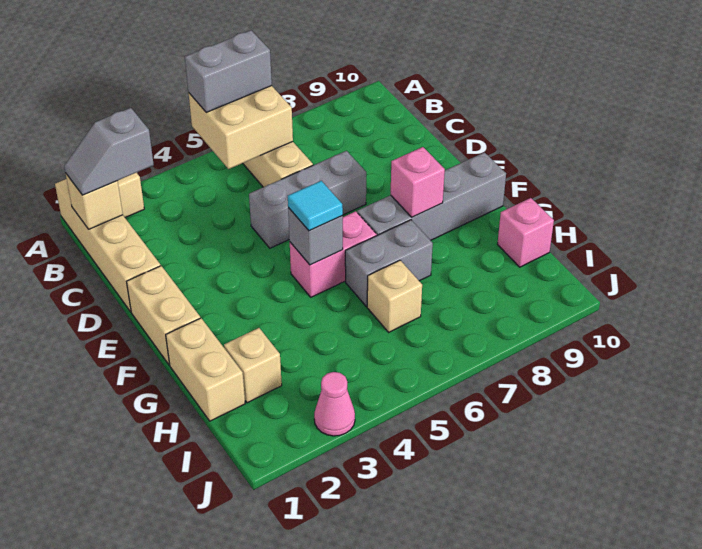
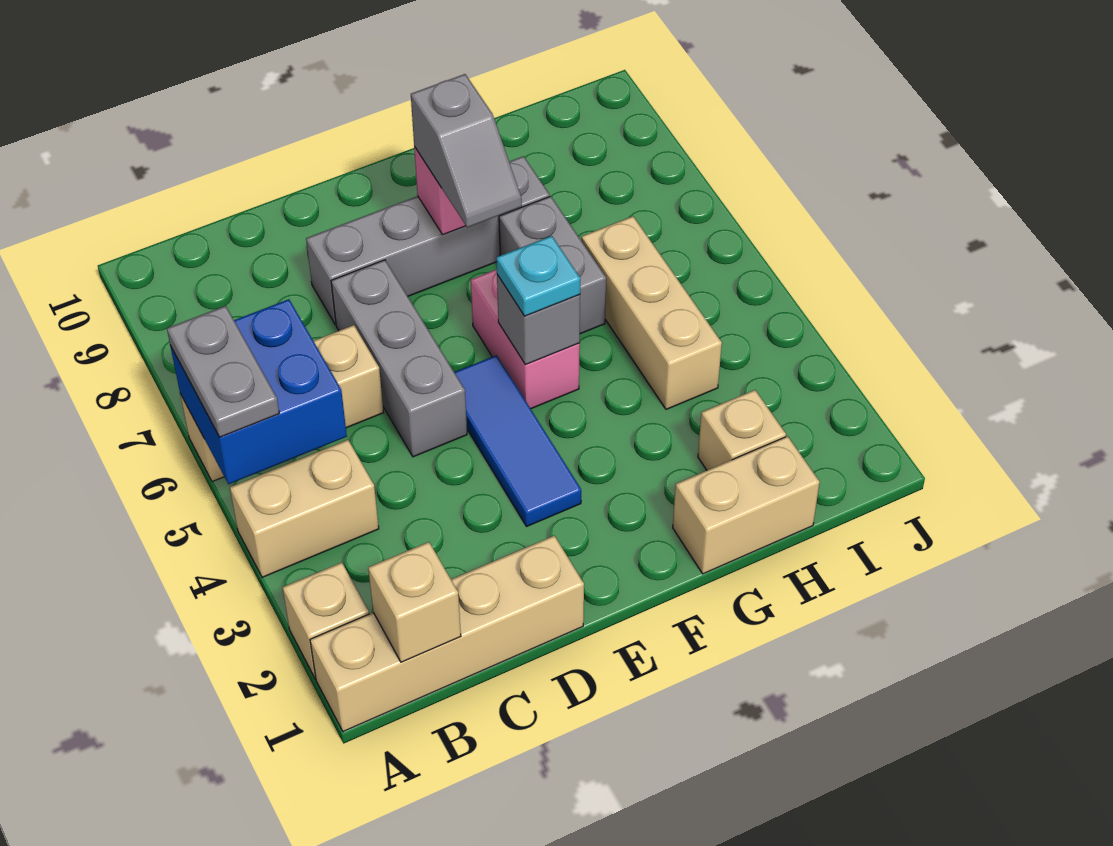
tan 2x2 brick [189,86,293,169] -> blue 2x2 brick [170,299,347,484]
grey 1x2 brick [185,30,272,112] -> grey 1x2 plate [167,306,279,437]
grey 1x2 slope [64,108,154,195] -> grey 1x2 slope moved to [411,74,522,227]
tan 1x2 brick [127,266,200,365] -> tan 1x2 brick moved to [230,440,379,577]
none -> blue 1x3 tile [454,355,581,527]
cyan 1x1 tile [288,181,343,231] -> cyan 1x1 plate [496,236,580,316]
grey 1x4 brick [357,152,506,240] -> grey 1x4 brick turned to [306,156,550,325]
tan 1x1 brick [367,260,422,332] -> tan 1x3 brick [581,216,722,409]
pink 1x1 brick [497,198,554,267] -> none
pink 1x1 cone [314,372,355,436] -> none

